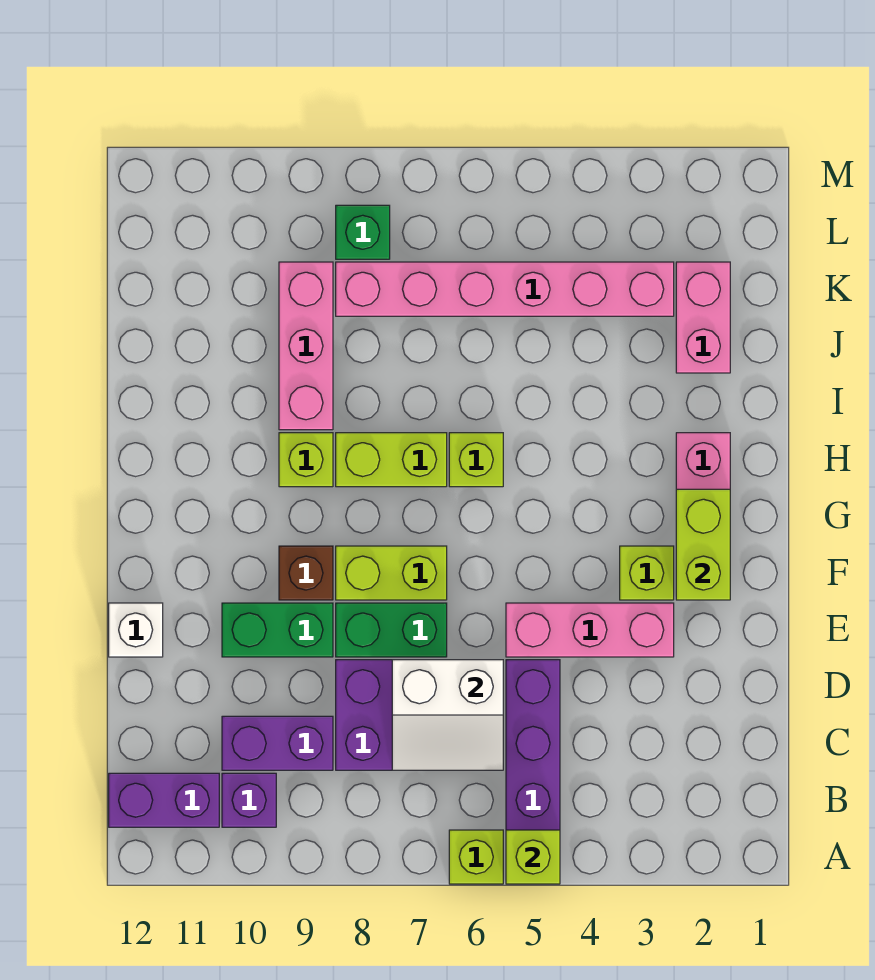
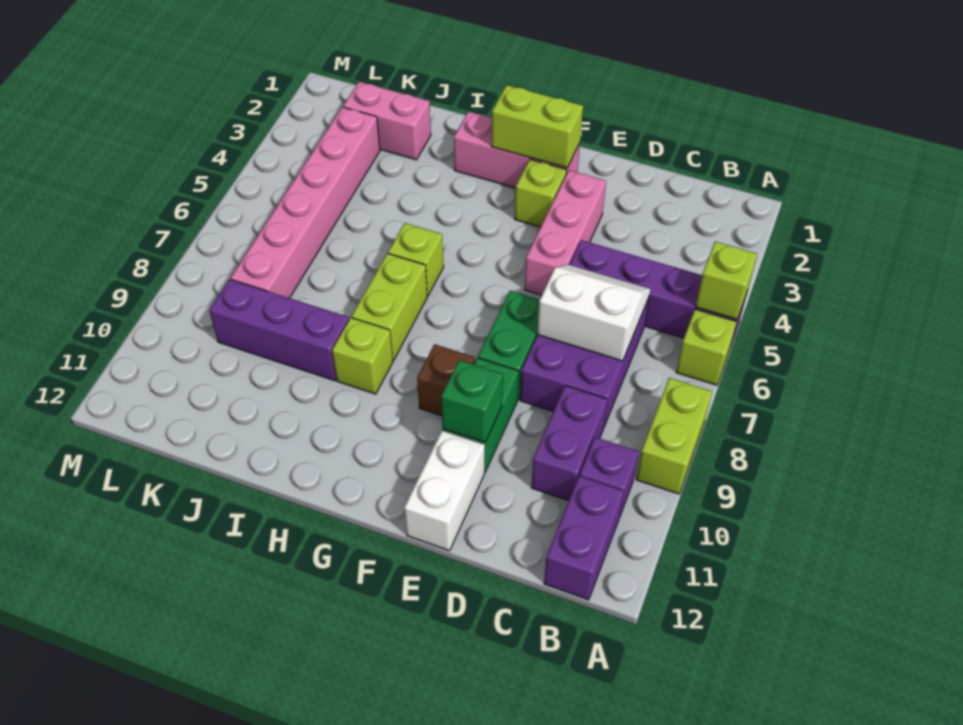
white 2x2 slope [392,660,503,770] -> white 2x2 slope turned to [537,264,650,361]
white 1x1 brick [109,603,163,657] -> white 1x2 brick [404,431,485,551]
lime 1x2 brick [336,546,447,600] -> lime 1x2 brick moved to [636,378,712,494]
pink 1x3 brick [279,262,333,430] -> purple 1x3 brick [209,279,349,381]
green 1x1 brick [336,205,390,259] -> green 1x1 brick moved to [441,360,503,442]

